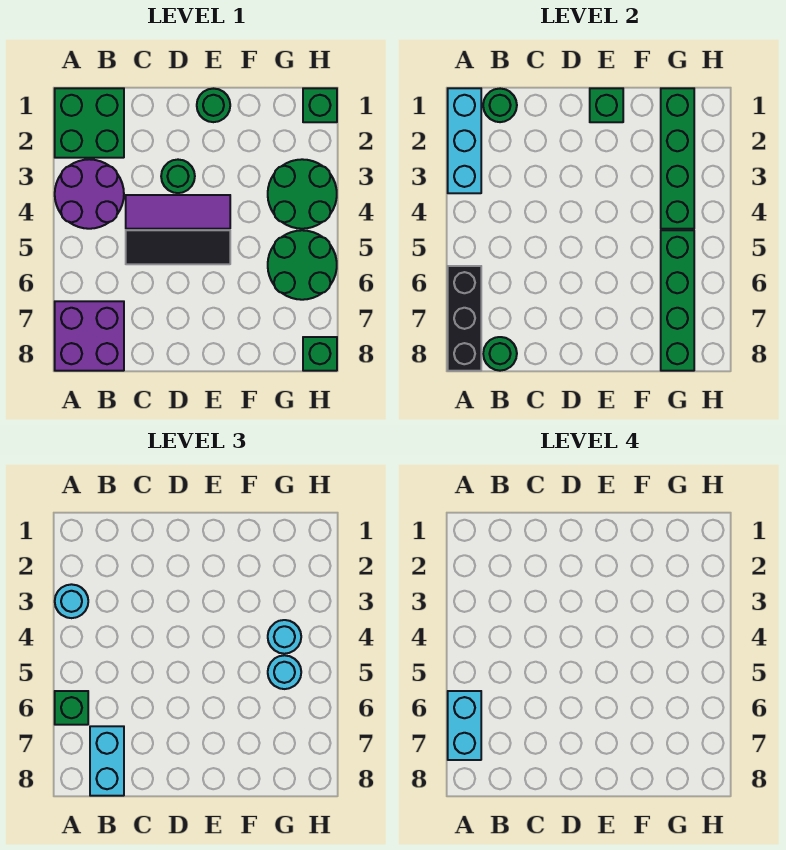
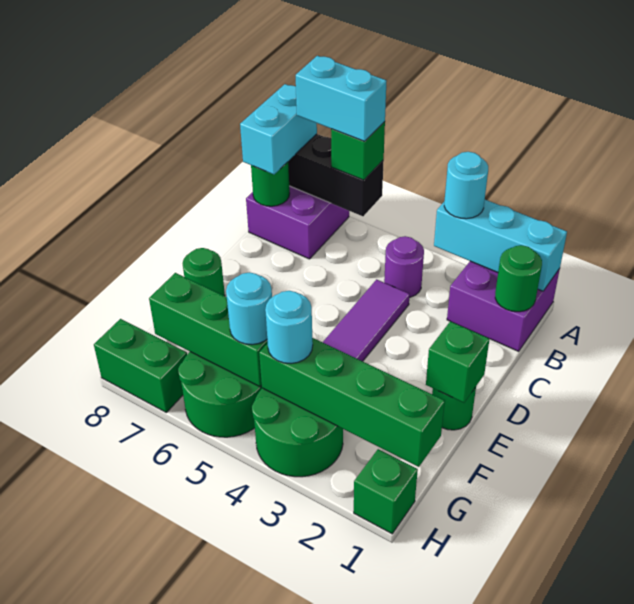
green 2x2 brick [55,88,124,158] -> purple 2x2 brick [447,261,560,352]
purple 2x2 round brick [55,159,124,229] -> purple 1x1 round brick [384,236,424,298]
cyan 1x2 brick [90,726,124,796] -> cyan 1x2 brick turned to [240,84,317,174]
black 1x3 tile [126,230,230,264] -> none
green 1x1 round brick [161,160,195,193] -> green 1x1 round brick moved to [183,248,225,296]
green 1x4 brick [661,230,694,371] -> green 1x3 brick [149,273,268,387]
green 1x1 brick [303,337,337,371] -> green 1x2 brick [94,319,187,412]

